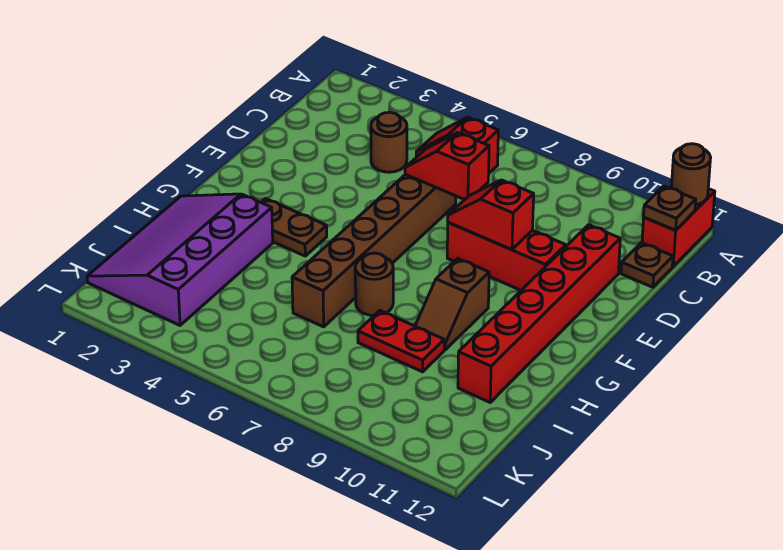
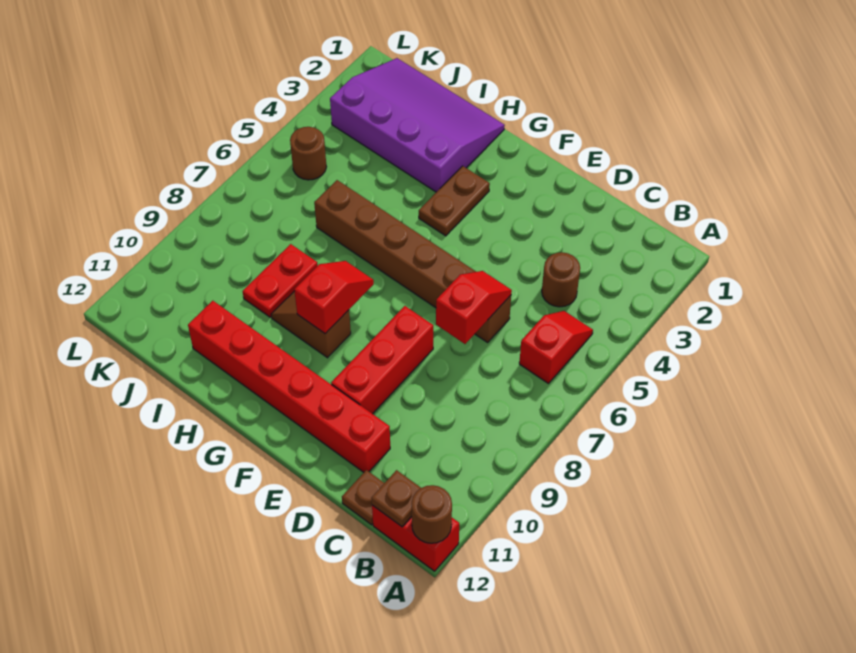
red 1x2 slope [448,180,534,250] -> red 1x2 slope moved to [294,261,374,334]
brown 1x1 round brick [355,253,393,315] -> brown 1x1 round brick moved to [290,127,326,180]

